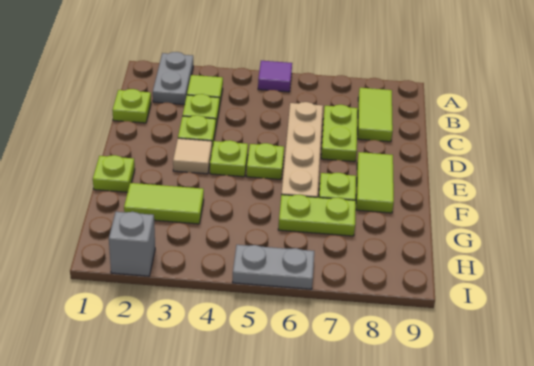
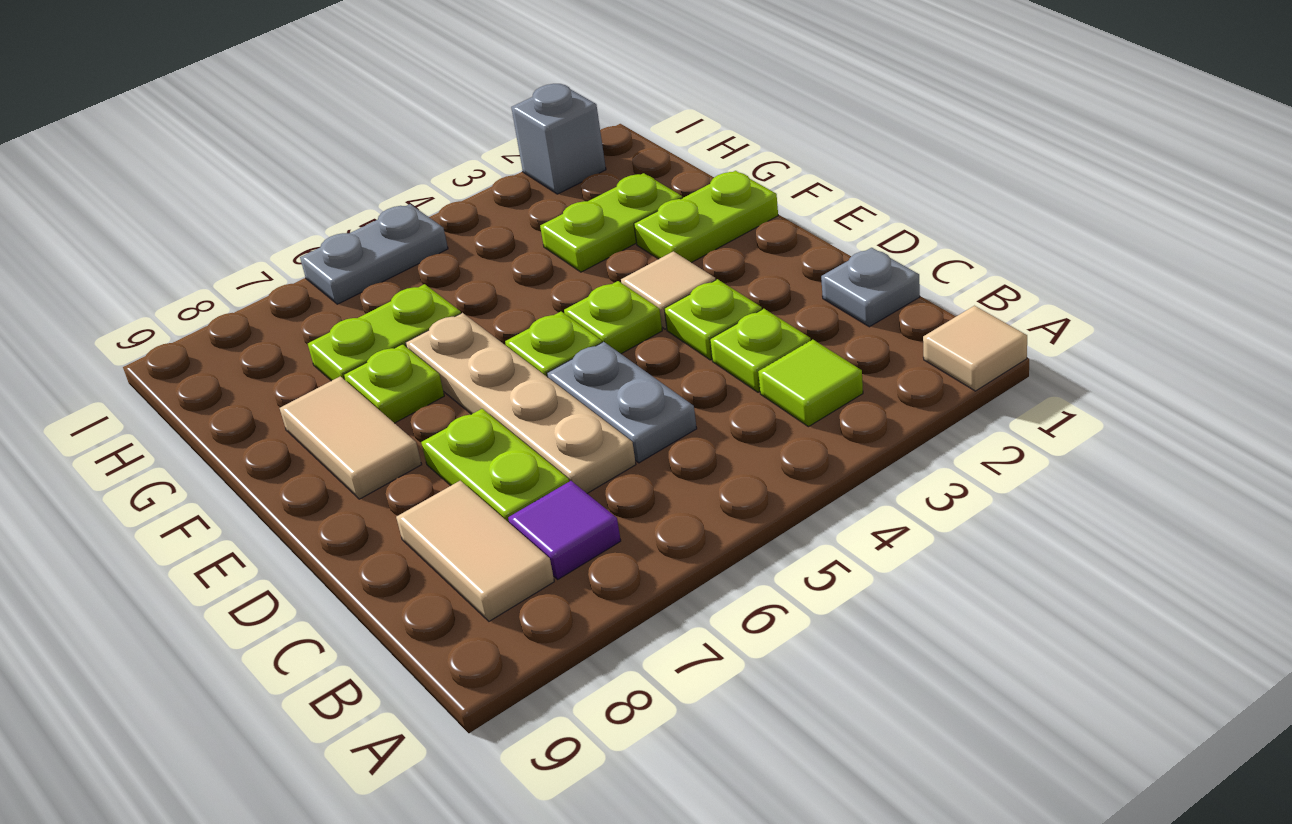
none -> tan 1x1 tile [923,306,1027,391]
grey 1x2 plate [153,52,193,105] -> grey 1x2 plate moved to [547,342,697,463]
purple 1x1 tile [258,61,292,92] -> purple 1x1 tile moved to [508,481,621,579]
lime 1x2 tile [358,88,393,142] -> tan 1x2 tile [396,481,554,621]
lime 1x1 plate [112,89,151,123] -> grey 1x1 plate [821,248,920,327]
lime 1x2 tile [356,152,394,213] -> tan 1x2 tile [280,376,422,499]
lime 1x1 plate [93,155,135,192] -> lime 1x2 plate [634,171,778,263]
lime 1x2 tile [124,183,204,224] -> lime 1x2 plate [540,173,682,272]

